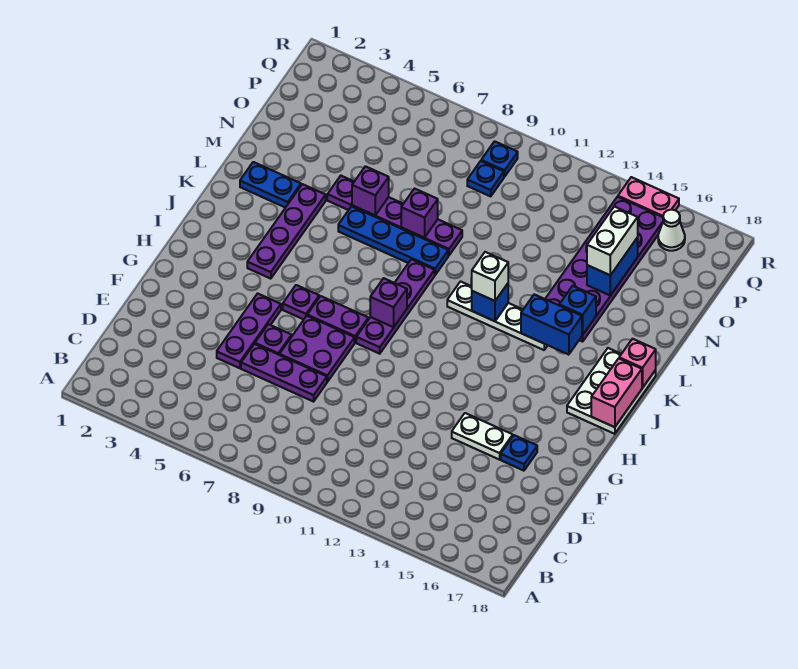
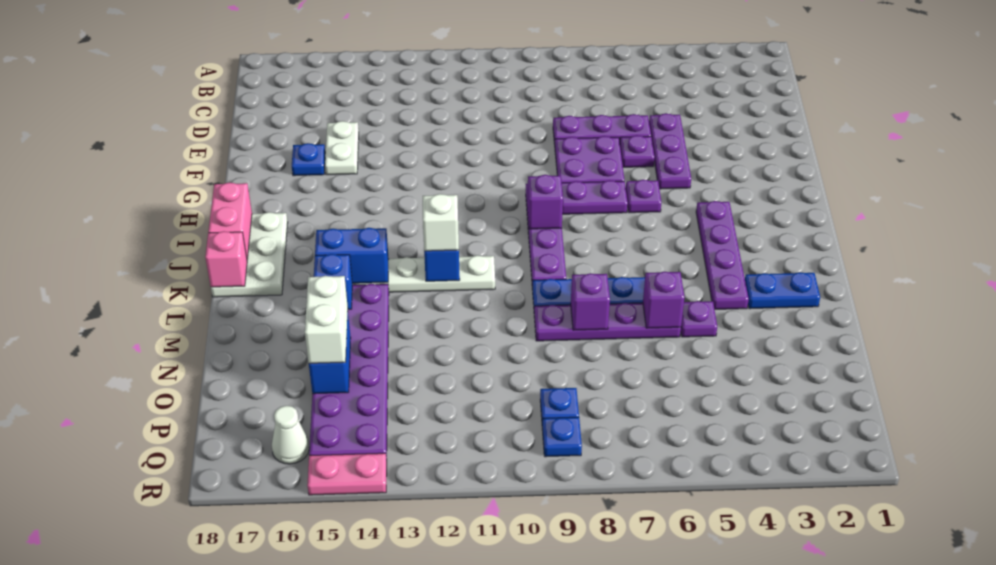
white 1x2 plate [452,413,513,460] -> white 1x2 plate turned to [325,121,359,175]

